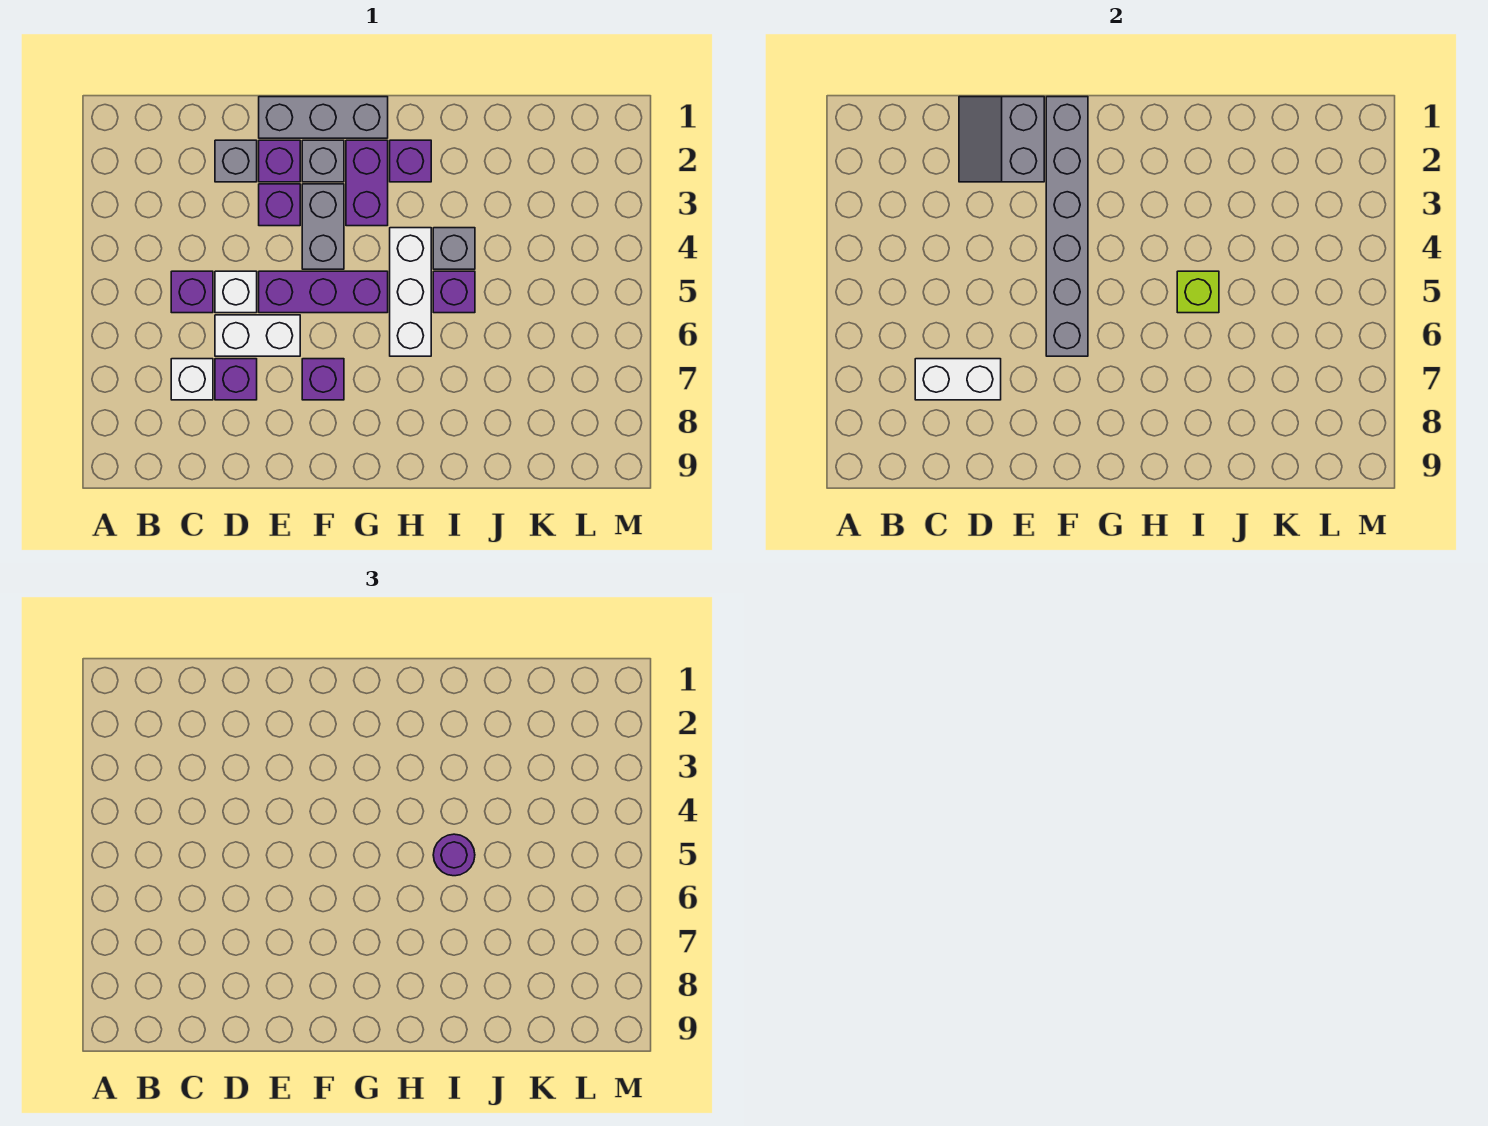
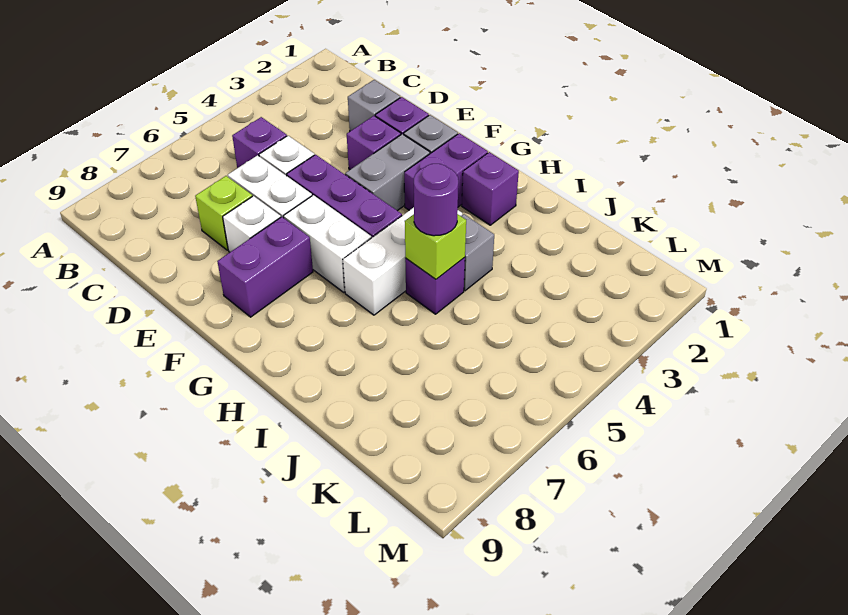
white 1x1 brick [171,359,213,400] -> white 1x1 brick moved to [223,196,281,252]
white 1x2 brick [915,359,1001,400] -> white 1x2 brick moved to [284,195,371,293]
grey 2x2 slope [959,97,1044,182] -> none
purple 1x1 brick [215,359,257,400] -> lime 1x1 brick [195,176,252,250]
grey 1x3 brick [259,97,388,138] -> none
grey 1x6 brick [1046,97,1088,356] -> none
purple 1x1 brick [302,359,344,400] -> purple 1x2 brick [217,217,313,317]

